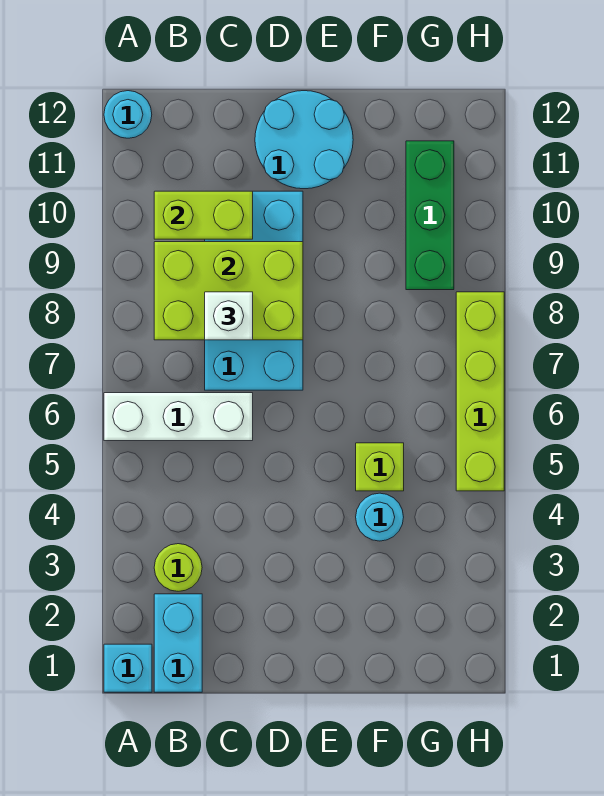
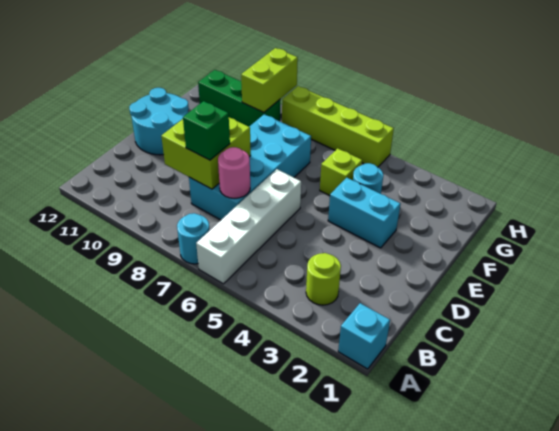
white 1x3 brick [104,393,253,441] -> white 1x4 brick [196,169,301,284]
cyan 1x1 round brick [104,91,152,138] -> cyan 1x1 round brick moved to [177,213,210,264]
cyan 1x2 brick [154,594,202,692] -> cyan 1x2 brick moved to [328,178,400,248]
lime 2x3 brick [154,242,303,340] -> lime 2x2 brick [161,117,251,189]
lime 1x2 brick [154,191,253,239] -> lime 1x2 brick moved to [241,48,298,112]
cyan 2x4 brick [205,191,303,390] -> cyan 2x4 brick turned to [189,114,311,220]
none -> pink 1x1 round brick [218,147,250,198]
white 1x1 brick [205,292,253,340] -> green 1x1 brick [183,101,230,160]

